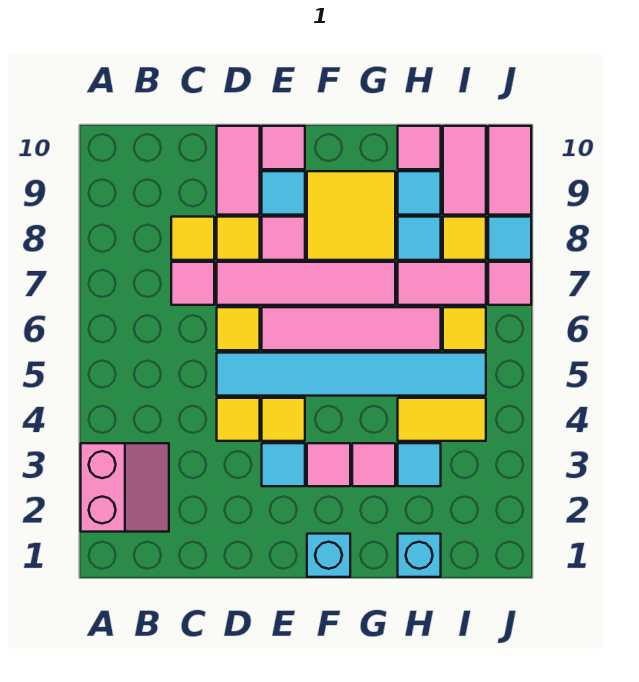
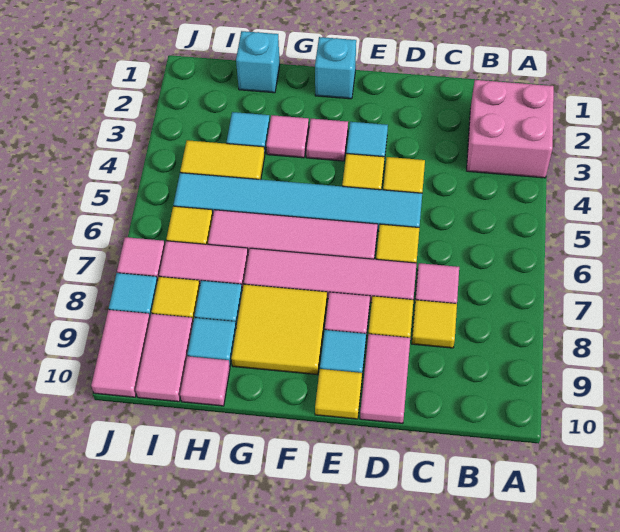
pink 2x2 slope [81,443,169,532] -> pink 2x2 brick [467,80,554,178]
pink 1x1 tile [262,126,305,169] -> yellow 1x1 tile [315,369,362,419]

